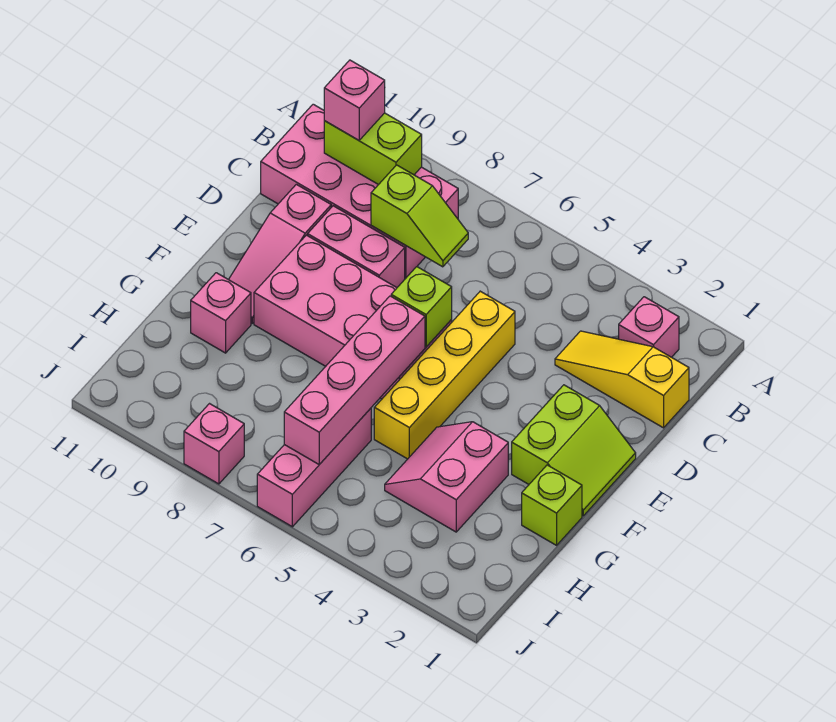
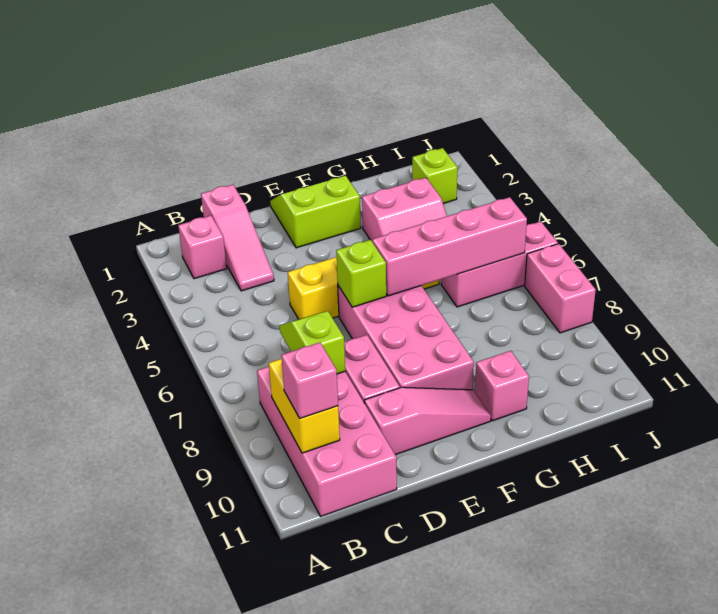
lime 1x2 brick [324,113,422,185] -> yellow 1x2 brick [269,359,340,453]
yellow 1x3 slope [555,331,689,428] -> pink 1x3 slope [201,185,274,291]
lime 1x1 brick [522,465,582,545] -> lime 1x1 brick moved to [412,148,458,203]
pink 1x1 brick [184,404,244,484] -> pink 1x2 brick [525,244,596,333]

